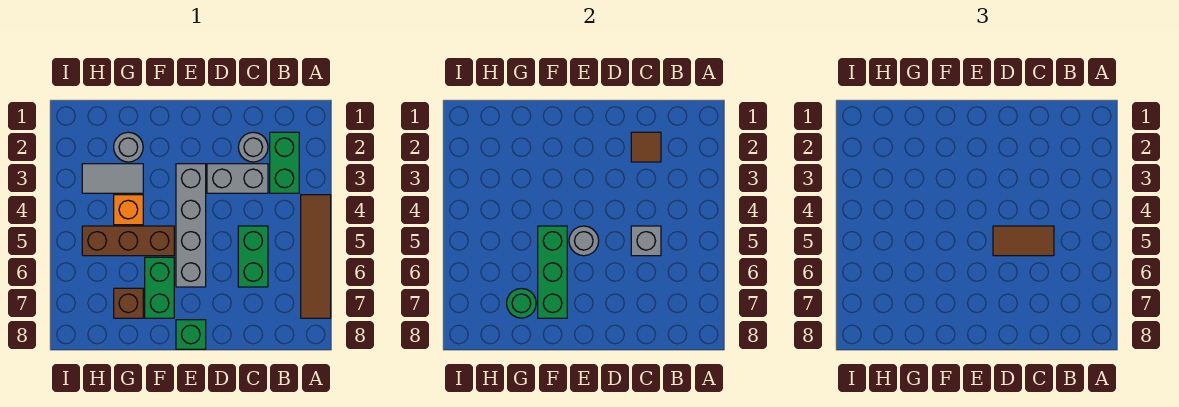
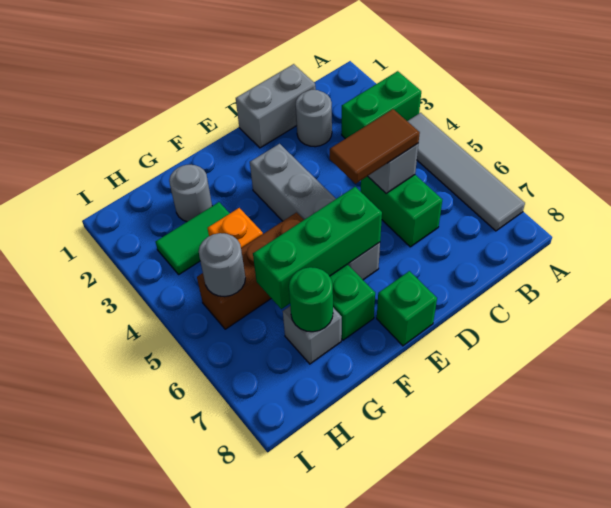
brown 1x4 tile [301,195,331,318] -> grey 1x4 tile [407,113,525,231]
green 1x2 brick [270,132,299,193] -> green 1x2 brick turned to [342,71,421,139]
brown 1x1 tile [631,132,661,162] -> none
grey 1x2 brick [207,164,268,193] -> grey 1x2 brick moved to [236,64,316,148]
grey 1x1 round brick [569,226,599,256] -> grey 1x1 round brick moved to [199,233,245,297]
green 1x3 brick [538,226,567,318] -> green 1x3 brick turned to [253,187,382,309]
grey 1x2 tile [82,164,143,193] -> green 1x2 tile [156,202,230,274]
brown 1x1 brick [114,288,143,318] -> grey 1x1 brick [283,306,342,364]

